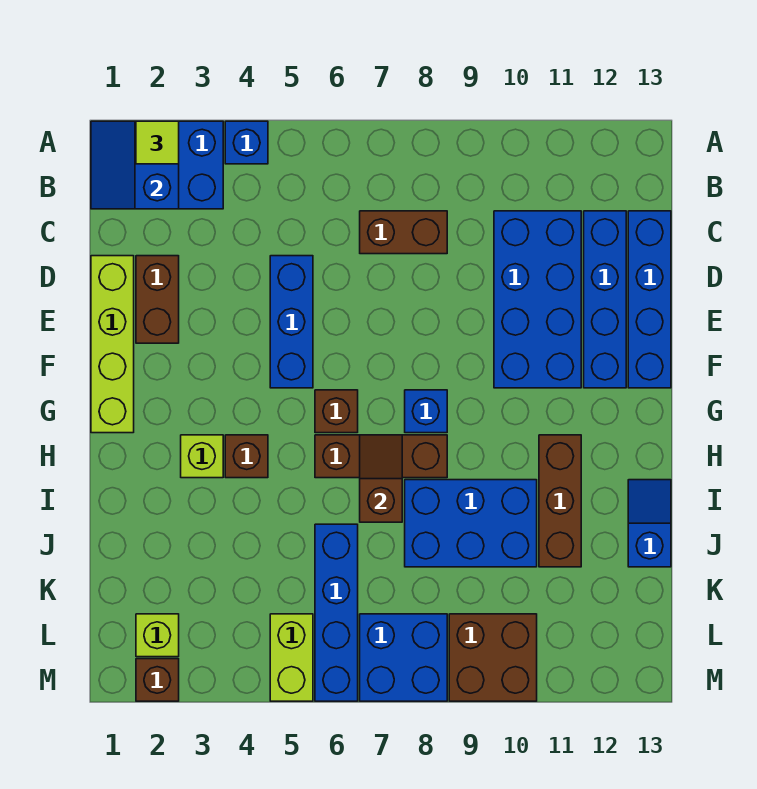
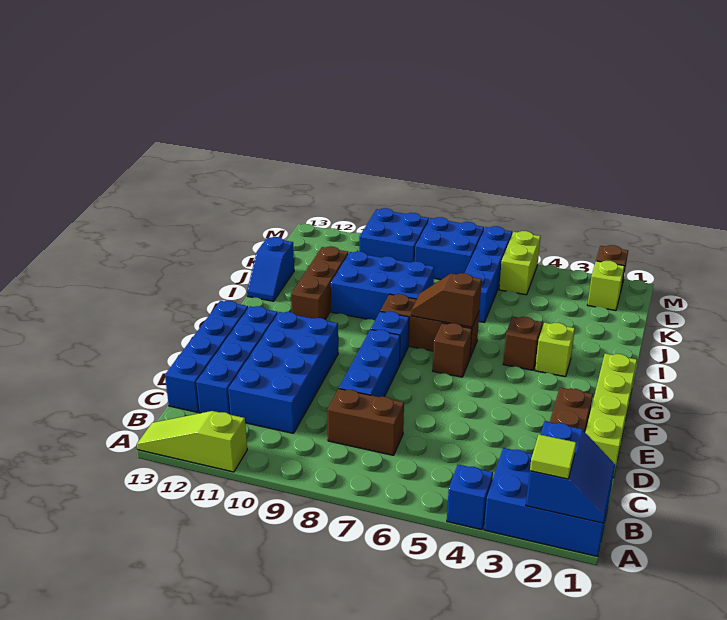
none -> lime 1x3 slope [137,411,247,472]
blue 1x3 brick [270,256,313,388] -> blue 1x3 brick moved to [339,329,400,397]
brown 1x2 slope [360,435,402,522] -> brown 1x2 slope turned to [411,273,482,327]
brown 2x2 brick [449,614,537,701] -> blue 2x2 brick [359,208,429,262]

